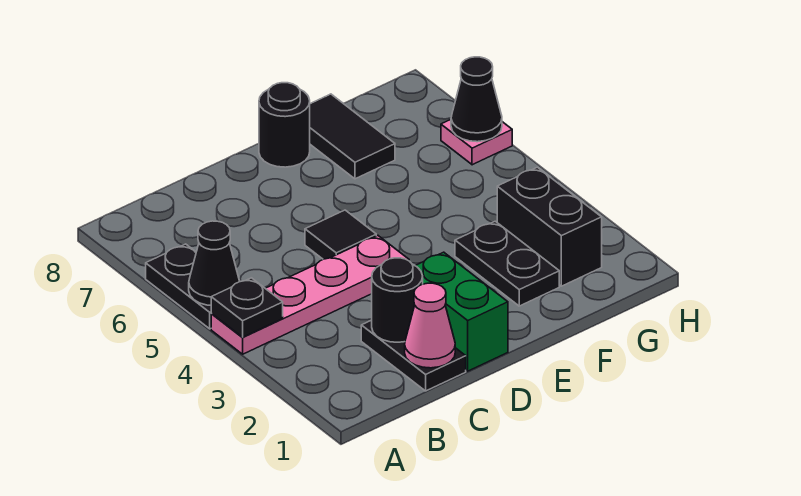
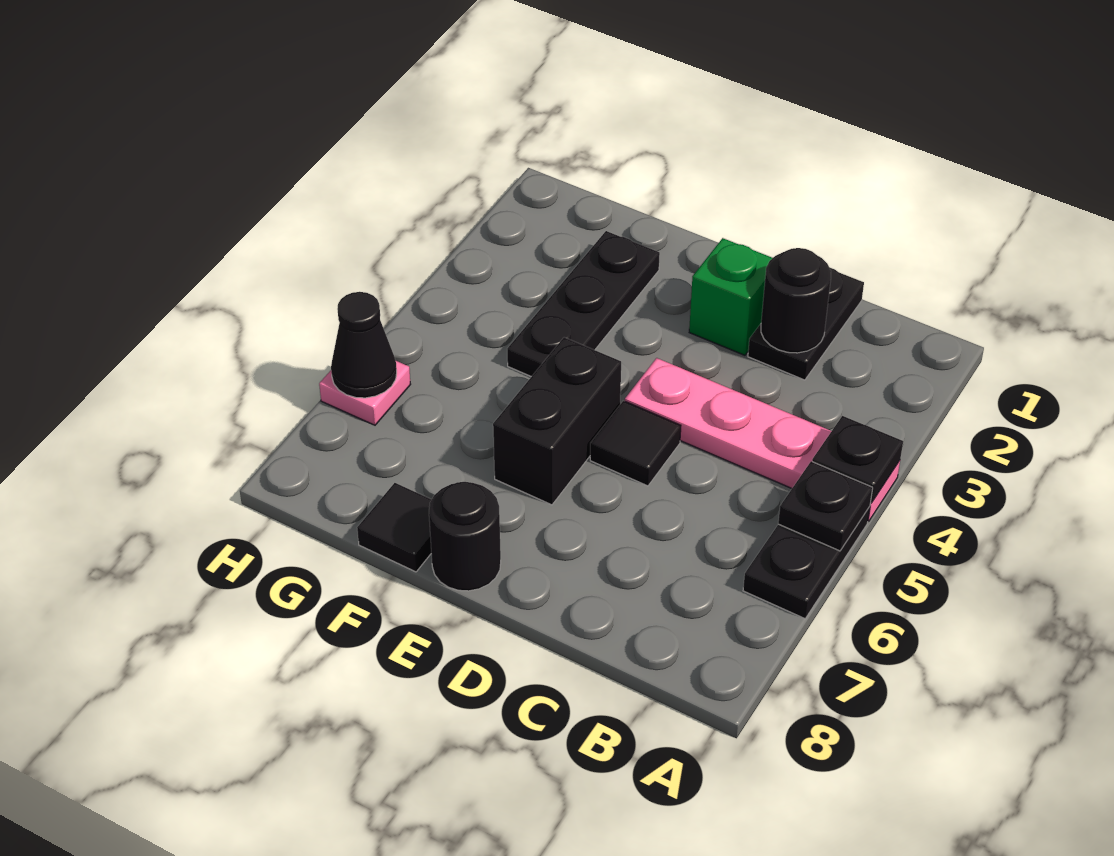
black 1x1 cone [189,221,240,305] -> black 1x1 plate [778,461,873,551]
pink 1x1 cone [405,283,455,368] -> none
green 1x2 brick [415,252,508,371] -> green 1x1 brick [689,238,772,355]
black 1x2 plate [455,221,559,306] -> black 1x3 plate [507,231,660,377]
black 1x2 tile [310,94,395,179] -> black 1x1 tile [357,483,432,572]
black 1x2 brick [497,167,602,286] -> black 1x2 brick moved to [493,337,621,505]

